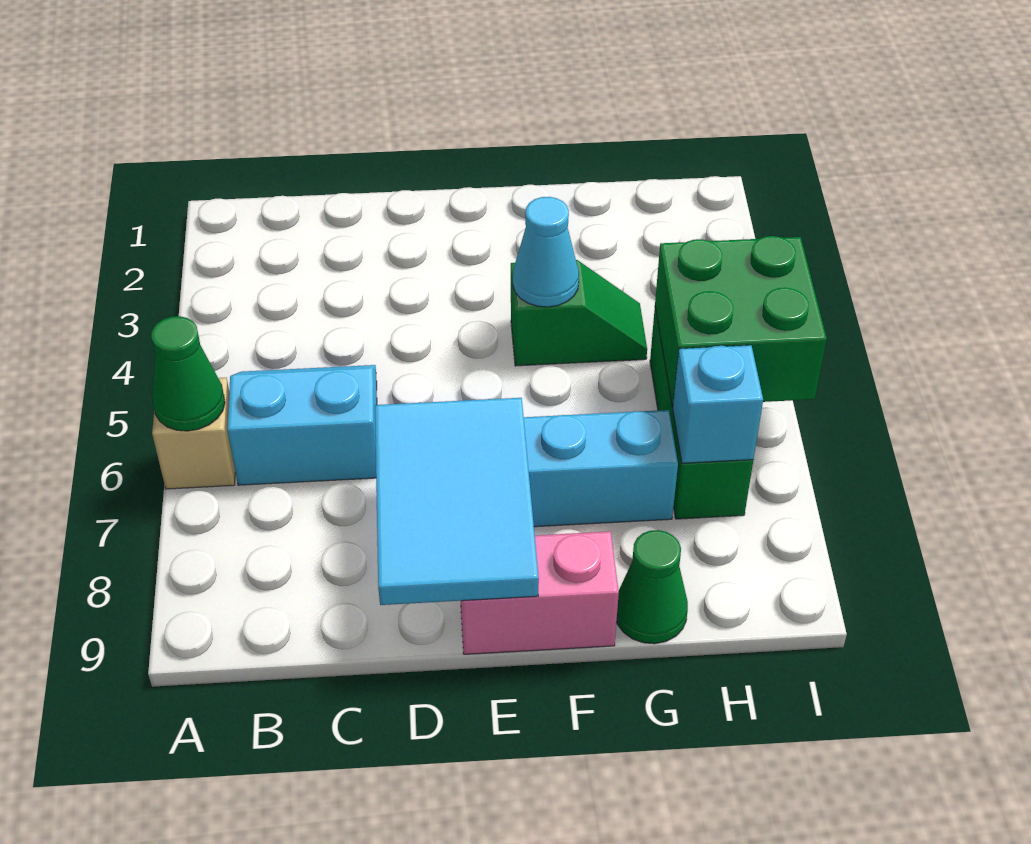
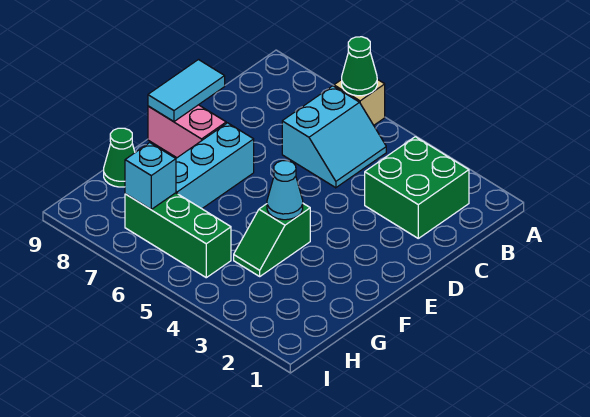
cyan 2x3 tile [375,398,539,605] -> cyan 1x2 tile [148,60,225,122]
pink 1x2 brick [461,531,619,654] -> pink 1x2 brick turned to [148,105,226,158]
green 2x2 brick [655,236,827,406] -> green 2x2 brick moved to [365,137,469,238]

